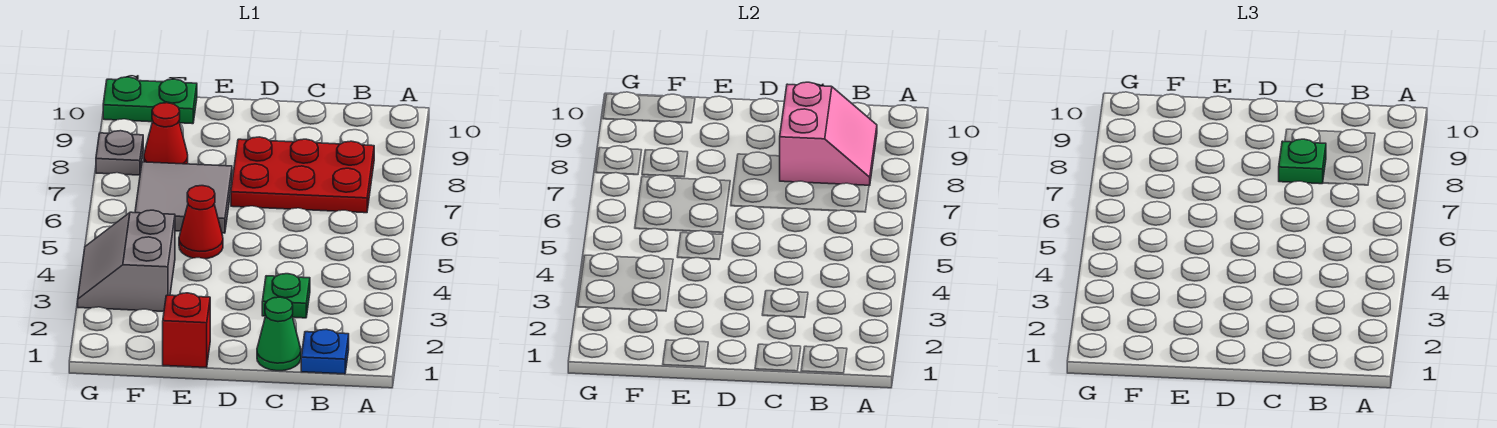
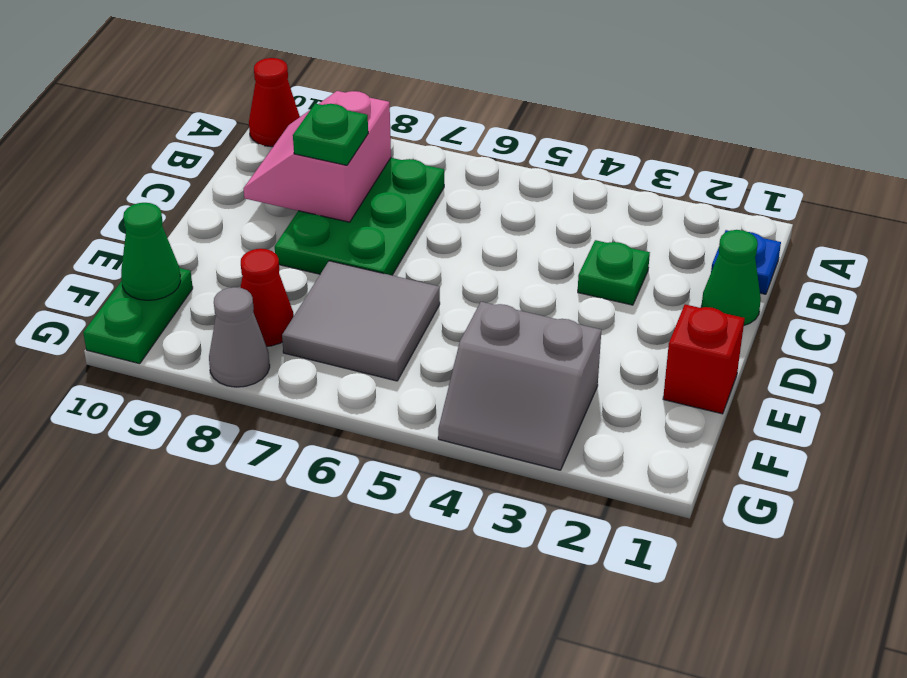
red 2x3 plate [231,137,374,213] -> green 2x3 plate [275,158,444,275]
pink 2x2 slope [780,82,877,186] -> pink 2x2 slope turned to [244,91,391,222]
red 1x1 cone [179,186,223,259] -> red 1x1 cone moved to [249,58,300,147]
none -> green 1x1 cone [121,203,181,300]
grey 1x1 plate [96,131,143,175] -> grey 1x1 cone [209,287,270,387]

